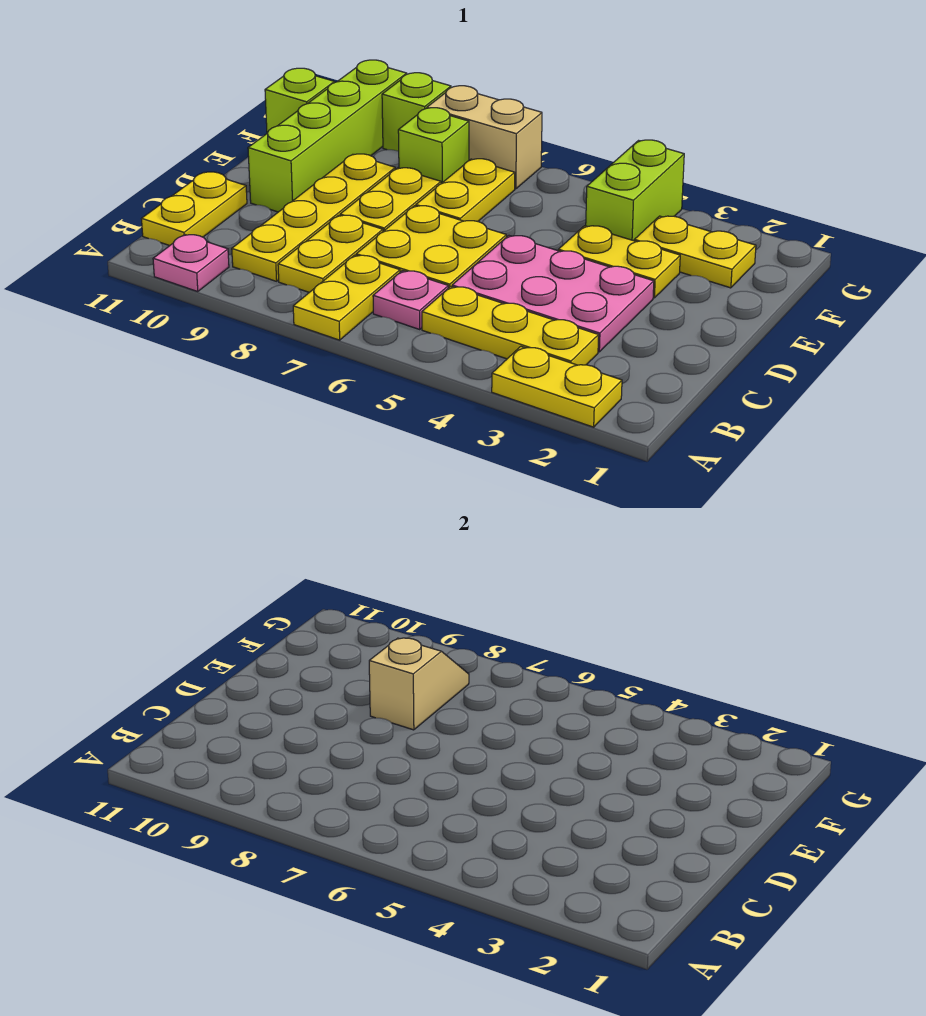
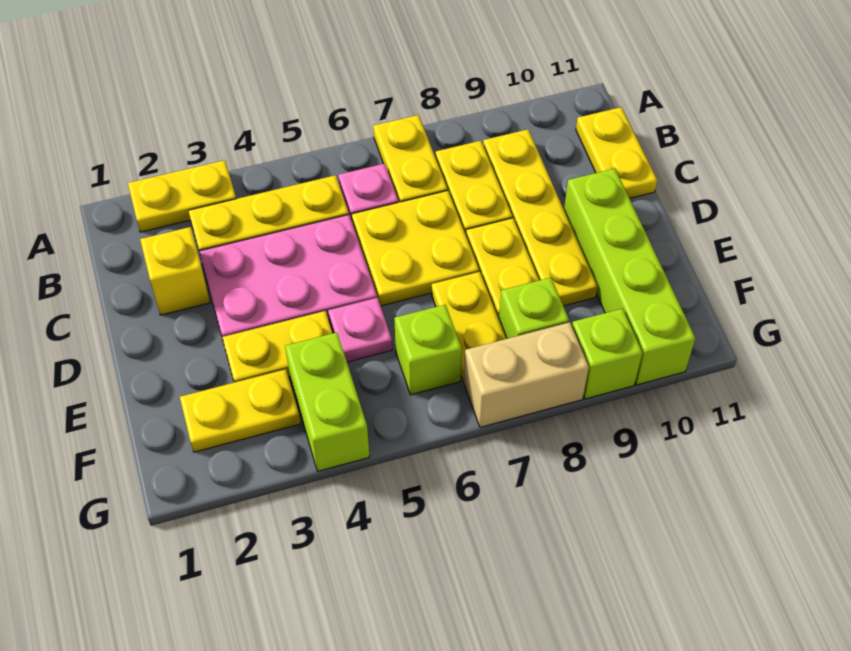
pink 1x1 plate [153,234,229,292] -> pink 1x1 plate moved to [328,298,392,362]
none -> yellow 1x1 brick [140,227,210,315]
tan 1x2 slope [369,638,469,730] -> none
lime 1x1 brick [265,68,335,133] -> lime 1x1 brick moved to [394,305,462,395]

